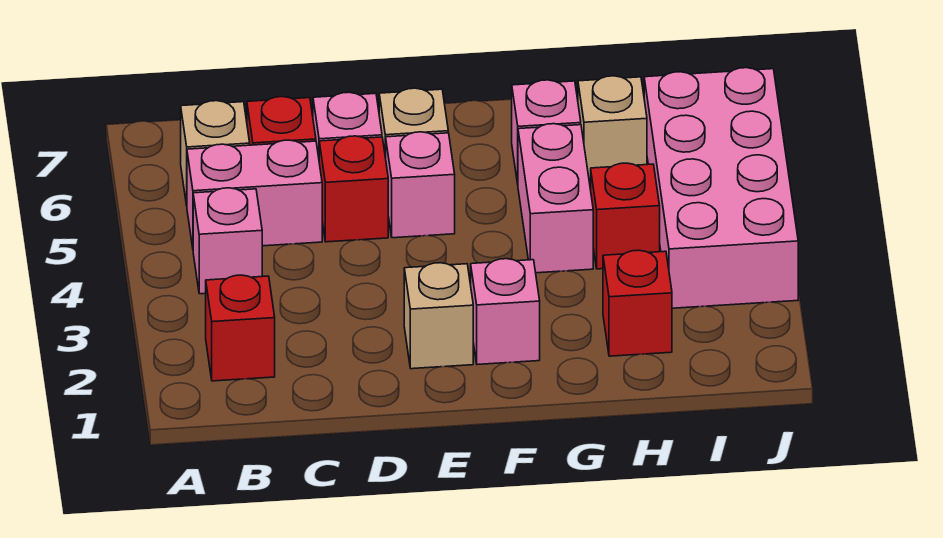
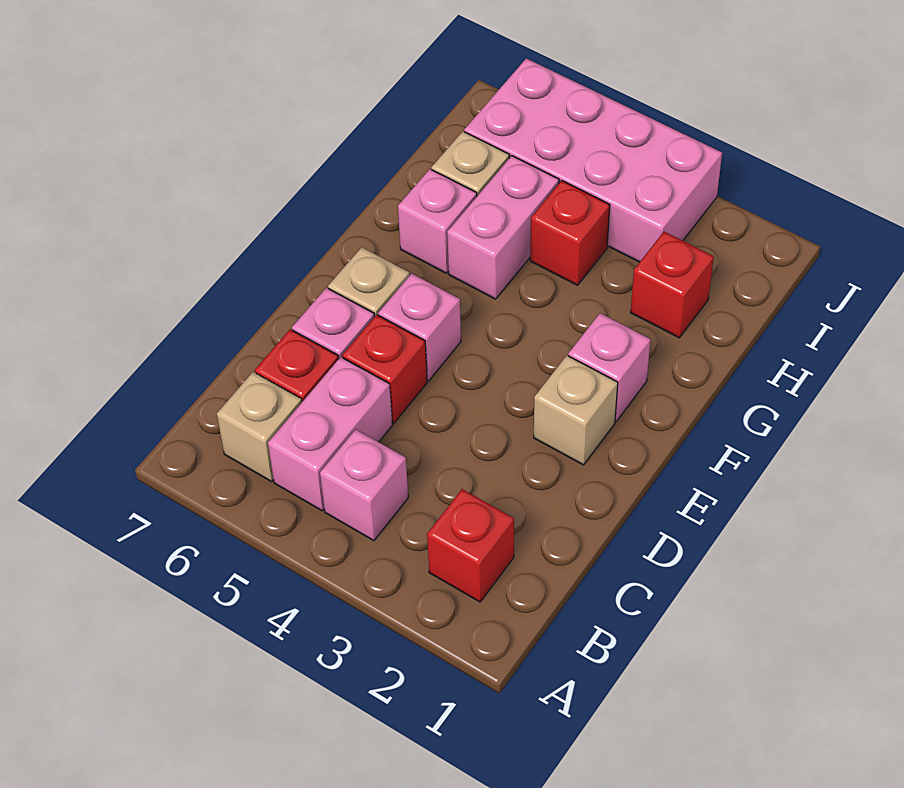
pink 1x2 brick [518,124,593,273] -> pink 1x2 brick turned to [447,156,559,299]

